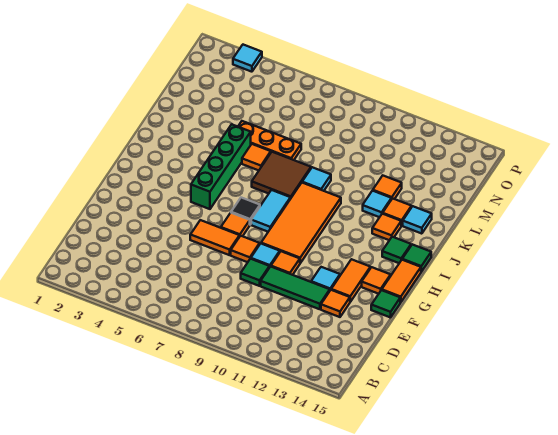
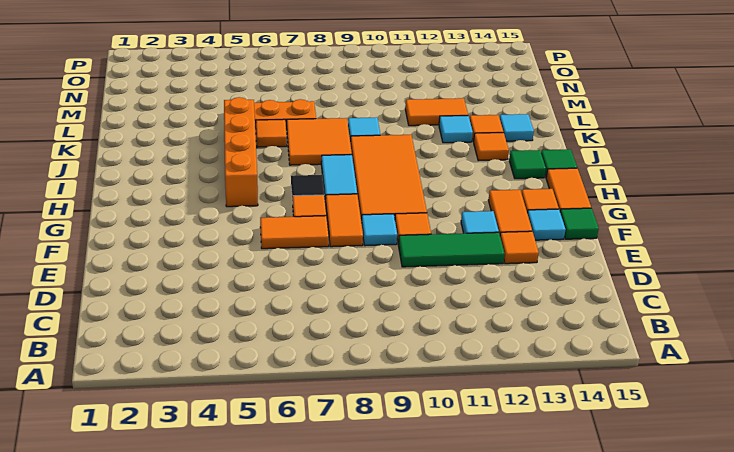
green 1x1 tile [241,259,269,286] -> none
orange 1x1 tile [231,236,260,262] -> orange 1x2 tile [325,194,363,247]
green 1x4 brick [191,124,251,209] -> orange 1x4 brick [224,97,258,207]
brown 2x2 tile [252,152,311,199] -> orange 2x2 tile [287,118,352,165]
orange 1x1 tile [373,176,402,200] -> orange 1x2 tile [405,98,468,126]
cyan 1x1 tile [233,45,262,72] -> cyan 1x1 tile moved to [527,209,566,240]

